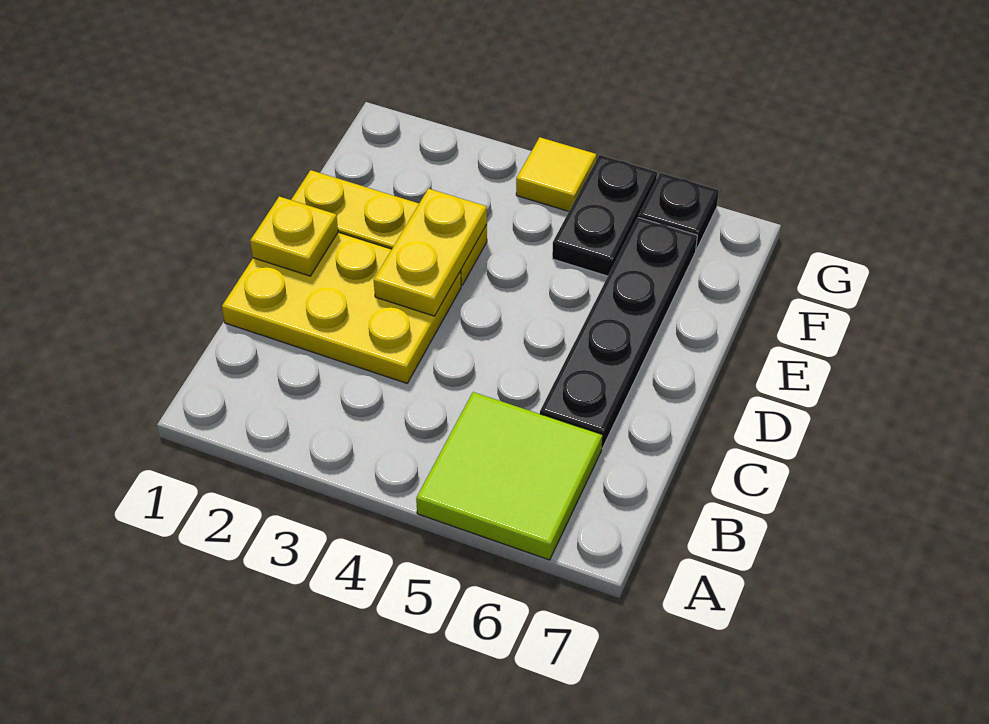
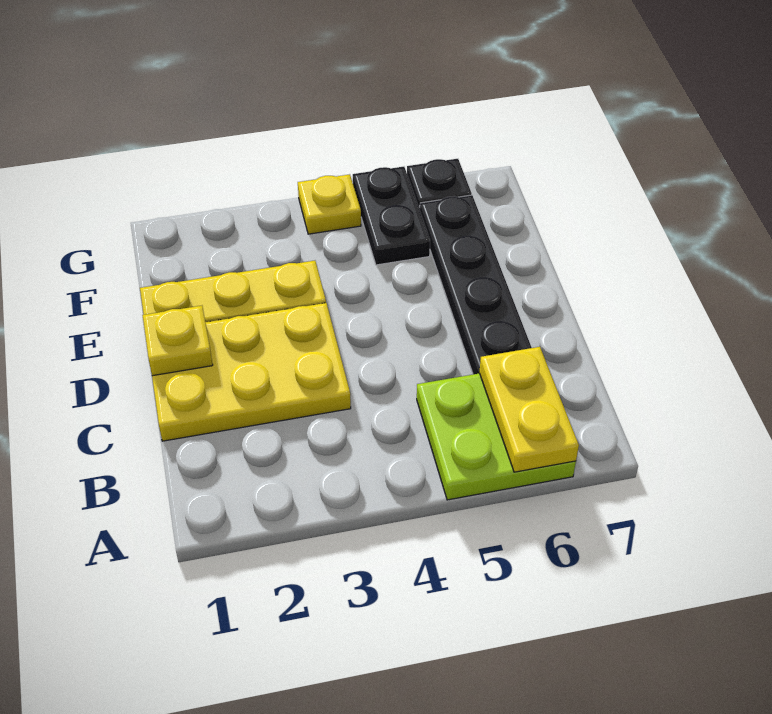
lime 2x2 tile [416,392,602,560] -> lime 2x2 plate [417,373,576,500]
yellow 1x2 plate [374,189,487,316] -> yellow 1x2 plate moved to [479,347,579,472]
yellow 1x1 tile [516,137,596,211] -> yellow 1x1 plate [298,174,361,234]

